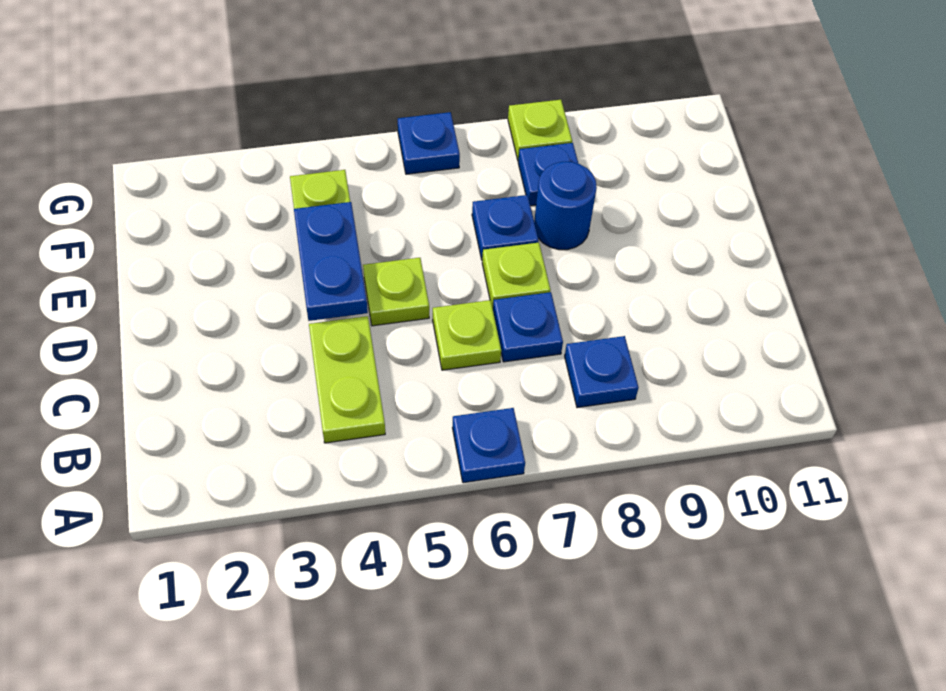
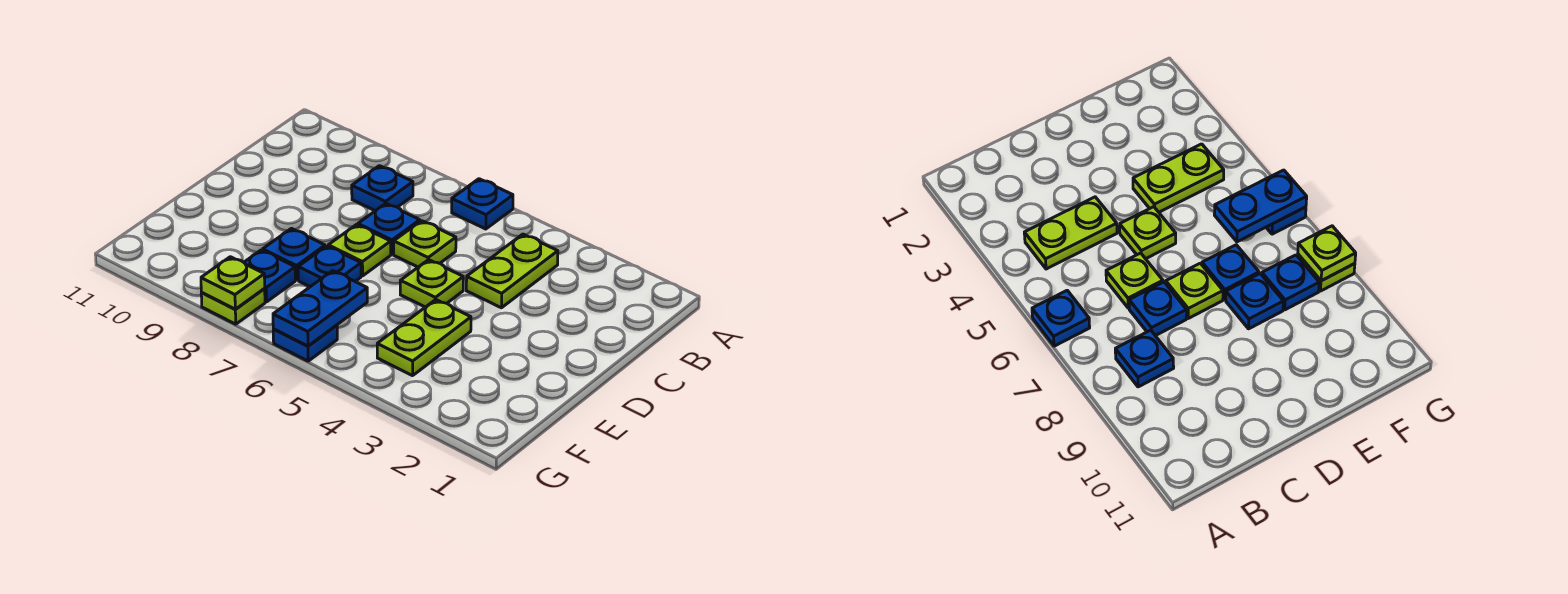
blue 1x2 plate [294,202,368,321] -> blue 1x2 plate moved to [273,271,367,346]
blue 1x1 round brick [534,162,597,250] -> blue 1x1 plate [263,229,325,280]
none -> lime 1x1 plate [201,257,265,309]

